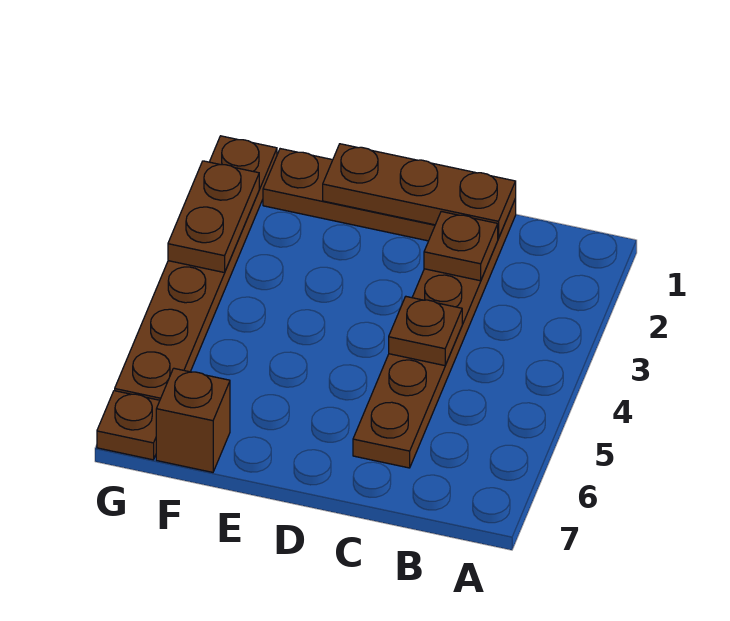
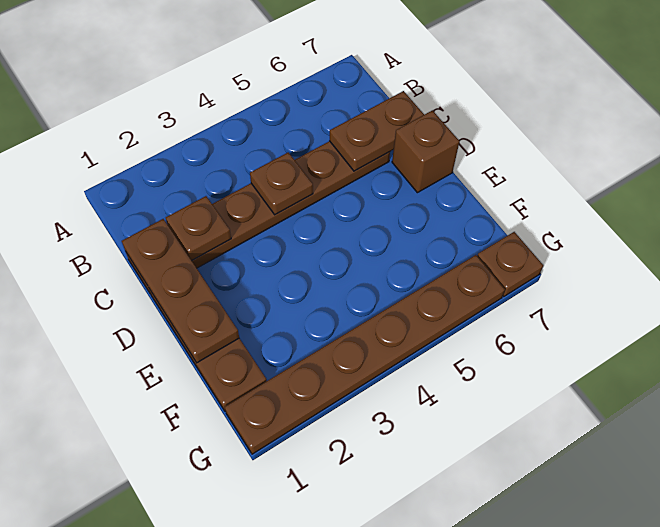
brown 1x1 brick [156,368,230,472] -> brown 1x1 brick moved to [392,110,460,193]
brown 1x2 plate [168,161,259,273] -> brown 1x2 plate moved to [329,91,424,171]

